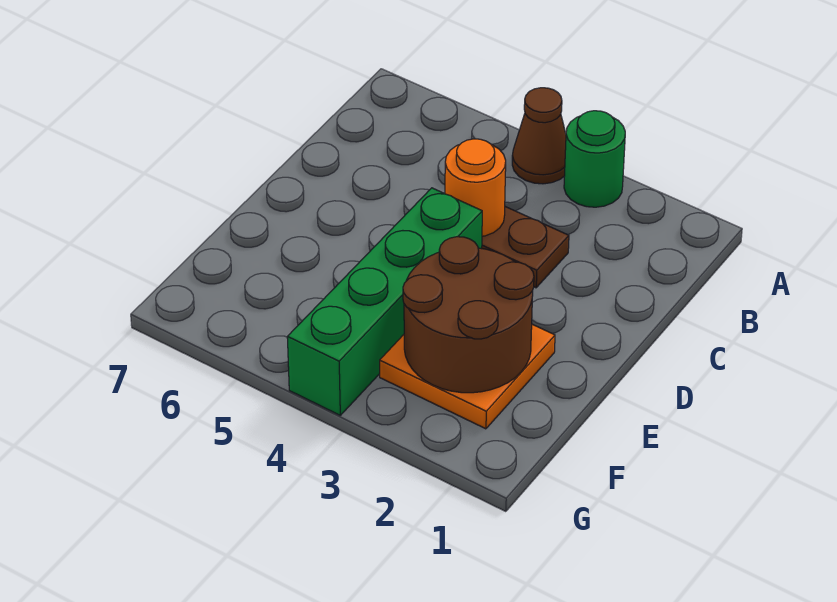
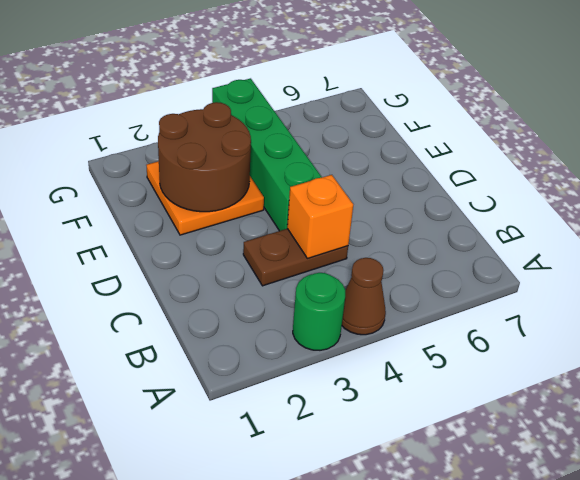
orange 1x1 round brick [445,139,506,236] -> orange 1x1 brick [287,175,353,258]

